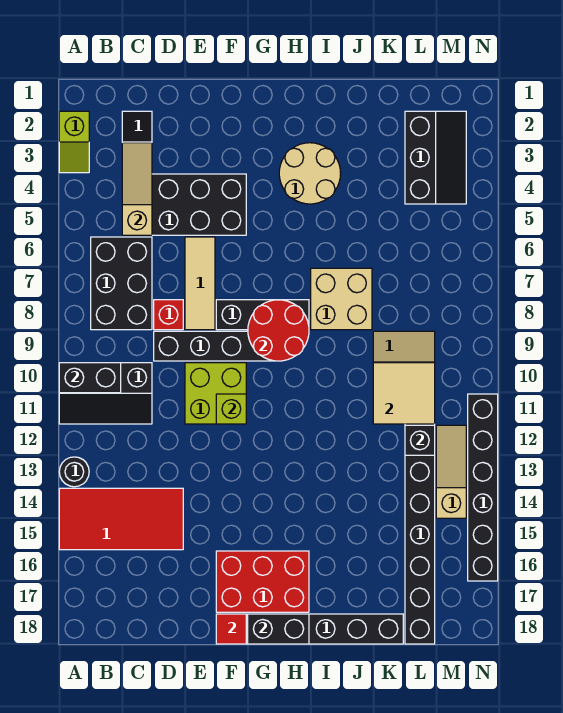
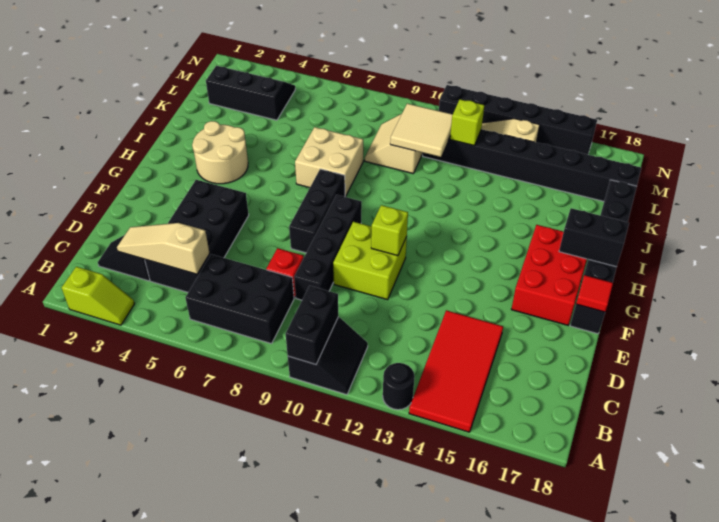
black 2x3 slope [59,363,152,424] -> black 2x2 slope [288,317,368,395]
tan 1x3 tile [185,237,215,330] -> none
red 2x2 round brick [248,300,309,361] -> none
black 1x2 brick [248,614,309,644] -> black 1x2 brick turned to [559,208,629,267]
black 1x1 brick [405,425,435,455] -> lime 1x1 brick [450,99,484,146]

